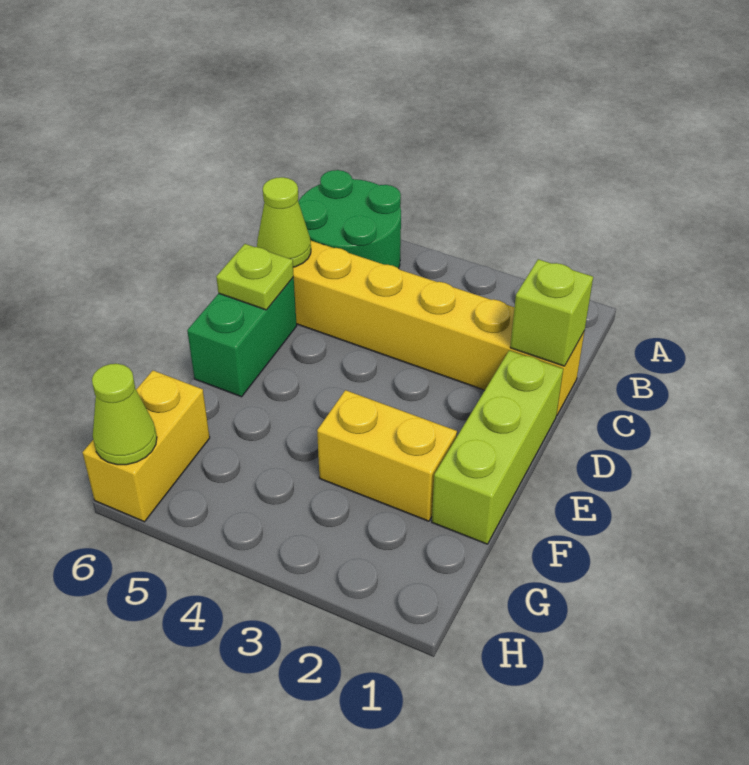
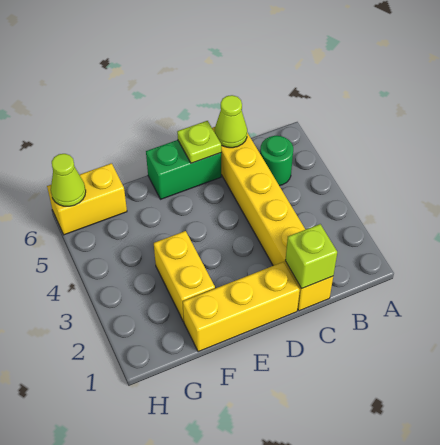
green 2x2 round brick [298,170,401,269] -> green 1x1 round brick [260,136,293,186]
lime 1x3 brick [432,350,563,544] -> yellow 1x3 brick [183,262,300,352]

